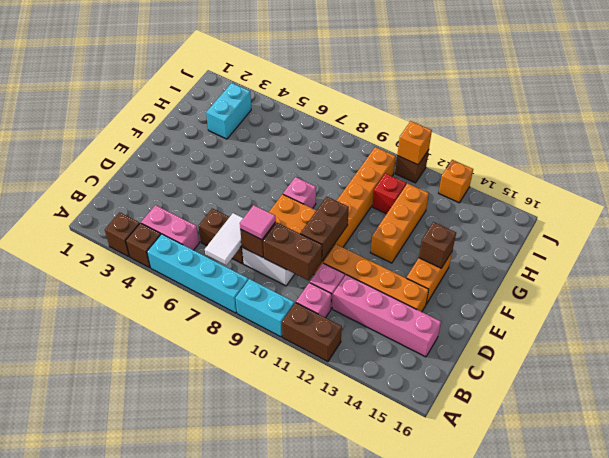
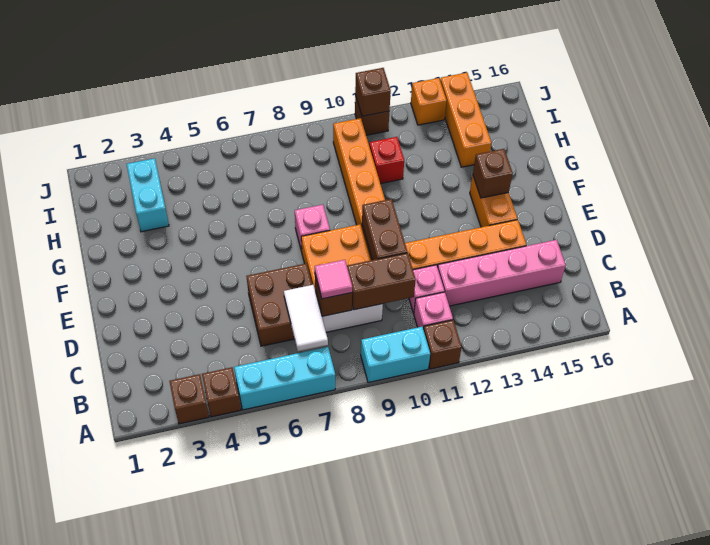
cyan 1x4 brick [147,234,248,313] -> cyan 1x3 brick [234,347,335,410]
brown 1x2 brick [282,303,342,362] -> brown 1x1 brick [423,320,462,369]
pink 1x2 brick [141,205,199,250] -> none
brown 1x2 brick [199,209,243,264] -> brown 2x2 brick [246,263,312,346]
orange 1x3 brick [370,183,429,263] -> orange 1x3 brick moved to [440,73,491,167]
orange 1x1 brick [397,121,432,165] -> brown 1x1 brick [355,68,391,116]

